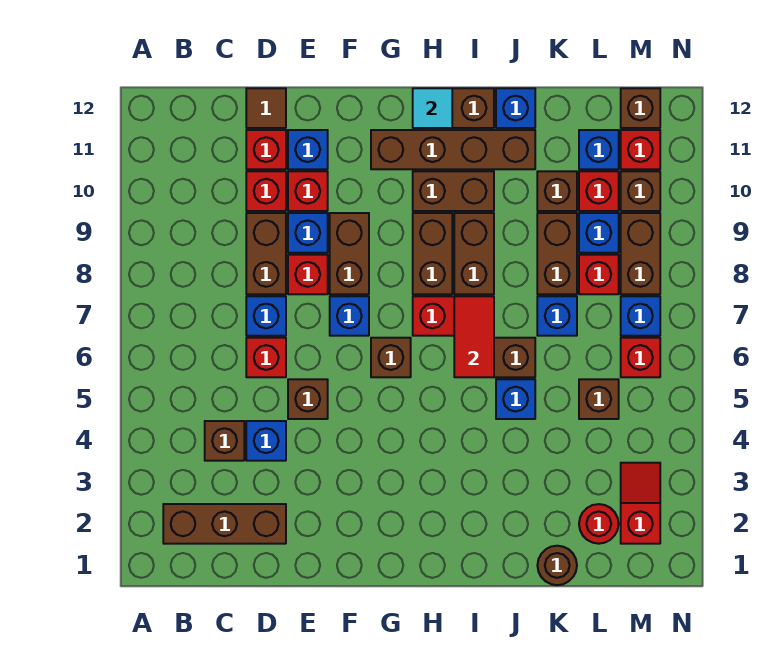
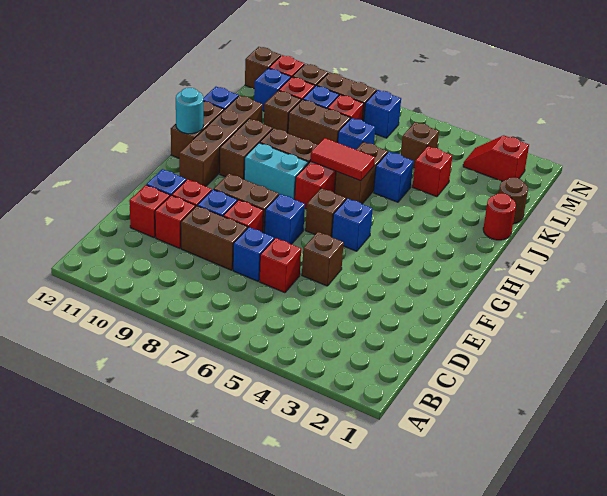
brown 1x3 brick [163,504,286,544] -> none
brown 1x1 brick [205,421,244,461] -> none
blue 1x1 brick [246,421,286,461] -> blue 1x1 brick moved to [332,199,373,251]
brown 1x1 tile [246,88,286,128] -> none
brown 1x2 brick [413,213,452,294] -> cyan 1x2 brick [244,143,308,199]
cyan 1x1 tile [413,88,452,128] -> cyan 1x1 round brick [176,88,204,134]
red 1x1 round brick [579,504,619,544] -> red 1x1 round brick moved to [483,193,516,240]
red 1x1 brick [621,338,660,377] -> red 1x1 brick moved to [413,146,452,197]

